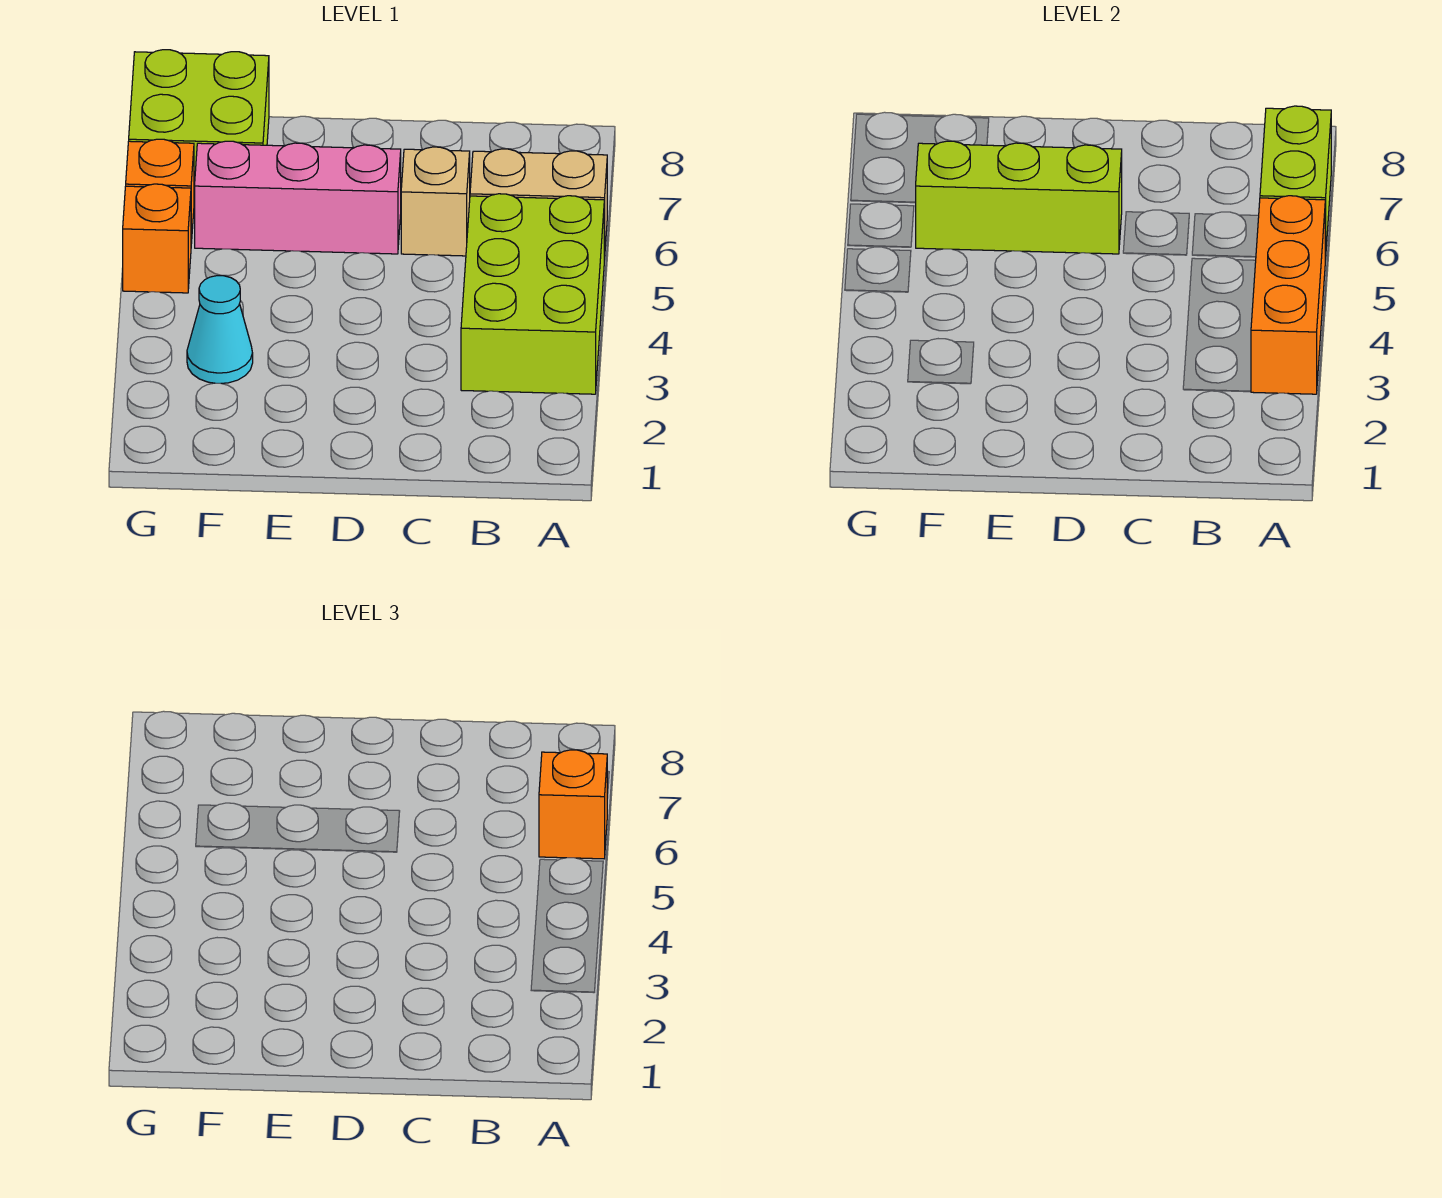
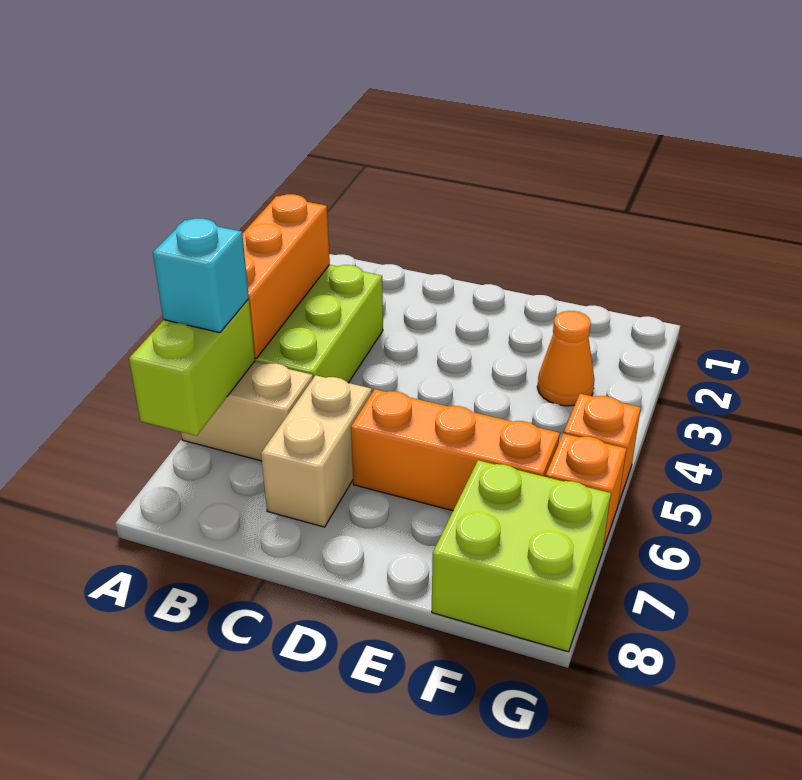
orange 1x1 brick [539,750,607,859] -> cyan 1x1 brick [153,219,249,333]
tan 1x1 brick [401,147,470,256] -> tan 1x2 brick [261,375,372,527]
pink 1x3 brick [195,141,401,254] -> orange 1x3 brick [351,389,560,511]
lime 1x3 brick [916,141,1122,254] -> none
cyan 1x1 cone [187,276,253,383] -> orange 1x1 cone [537,311,595,406]

